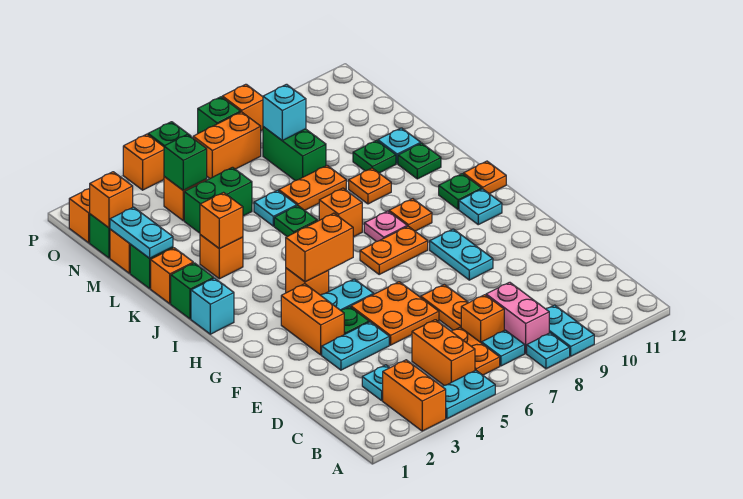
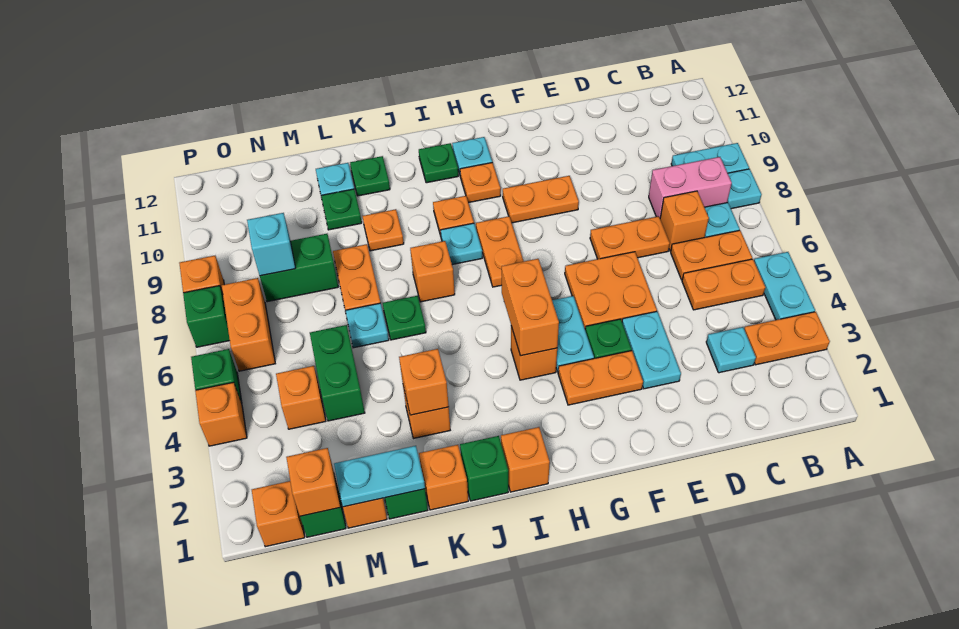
orange 1x2 brick [383,360,446,431] -> orange 1x2 plate [744,312,830,365]
orange 1x2 brick [412,320,475,385] -> orange 1x2 plate [682,259,765,310]
orange 1x2 brick [281,284,344,355] -> orange 1x2 plate [558,351,643,405]
cyan 1x2 plate [430,229,493,280] -> orange 1x2 plate [503,176,579,223]
cyan 1x1 brick [191,278,234,334] -> orange 1x1 brick [501,427,550,492]
pink 1x1 plate [364,211,407,242] -> cyan 1x1 plate [441,223,482,265]
orange 1x1 plate [463,161,506,194] -> orange 1x1 plate moved to [460,163,501,203]
green 1x1 brick [164,134,207,190] -> none

